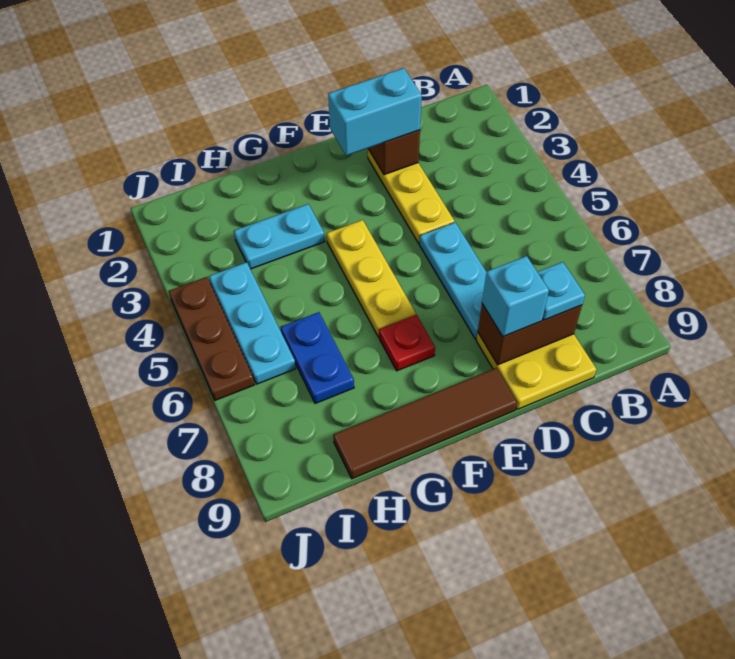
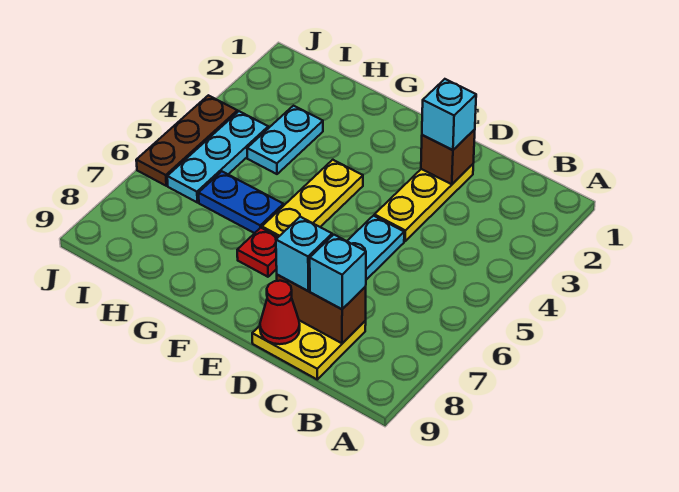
cyan 1x1 plate [538,262,585,320] -> cyan 1x1 brick [310,235,366,309]
cyan 1x2 brick [328,68,422,156] -> cyan 1x1 brick [422,79,476,150]
none -> red 1x1 cone [260,281,300,344]
brown 1x4 tile [333,368,517,479] -> none
cyan 1x2 plate [234,204,325,269] -> cyan 1x2 plate turned to [247,106,323,174]
blue 1x2 plate [281,312,354,404] -> blue 1x2 plate turned to [199,171,284,233]

